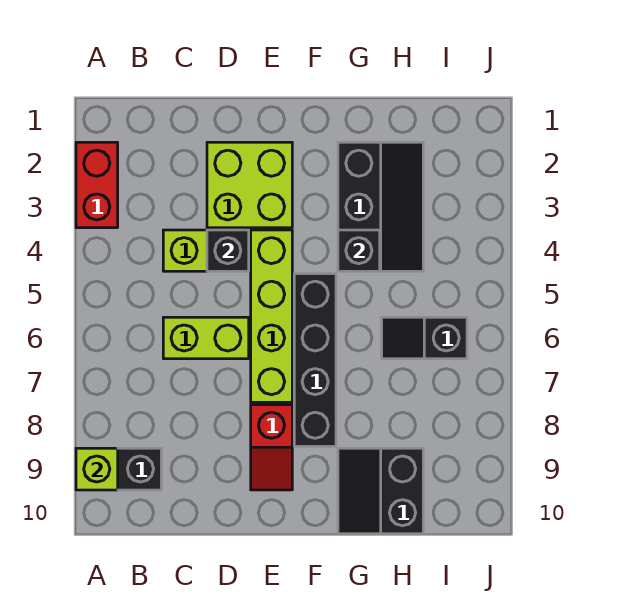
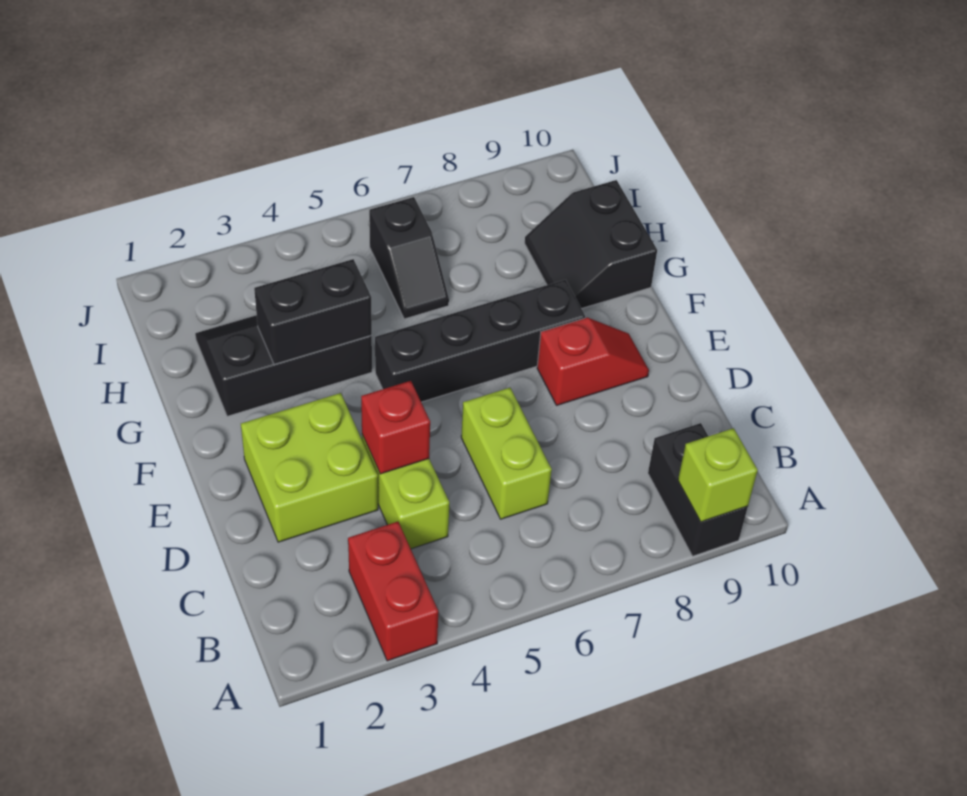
red 1x2 brick [76,142,118,228] -> red 1x2 brick turned to [348,522,438,661]
black 1x1 brick [207,230,249,271] -> red 1x1 brick [361,381,430,474]
lime 1x4 brick [251,230,292,402] -> none
black 1x1 brick [338,230,380,271] -> black 1x2 brick [254,259,372,364]
black 2x2 slope [338,448,423,534] -> black 2x2 slope turned to [525,180,657,309]

